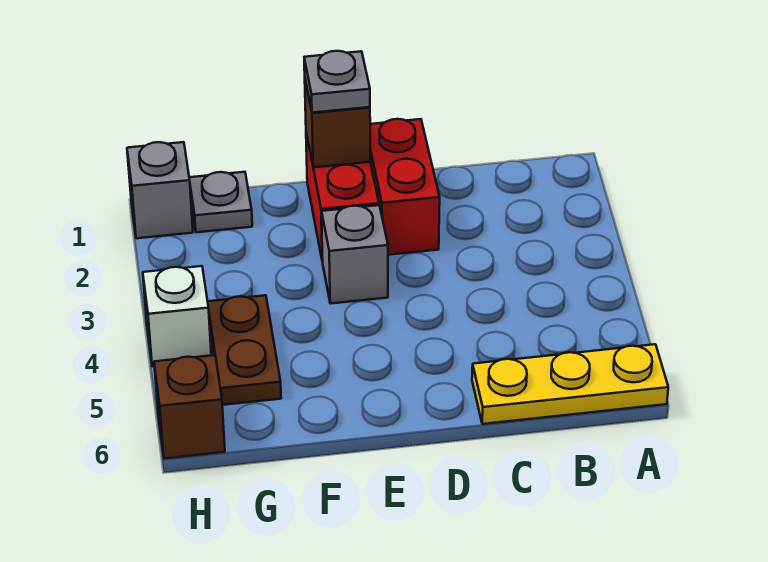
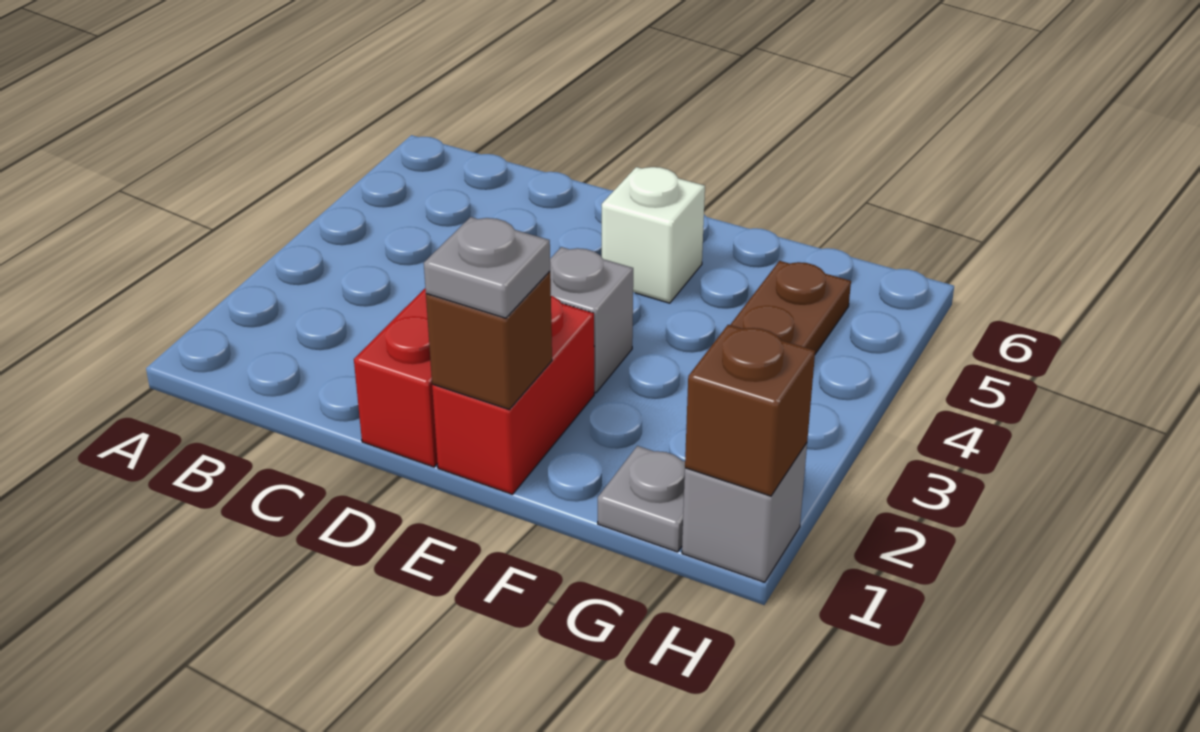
yellow 1x3 plate [472,344,668,424] -> none
white 1x1 brick [143,266,211,366] -> white 1x1 brick moved to [602,167,705,303]
brown 1x1 brick [154,355,225,458] -> brown 1x1 brick moved to [685,325,815,496]

